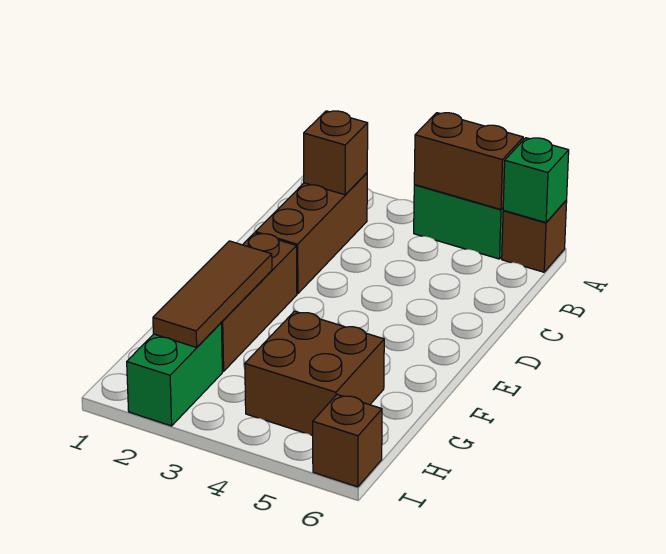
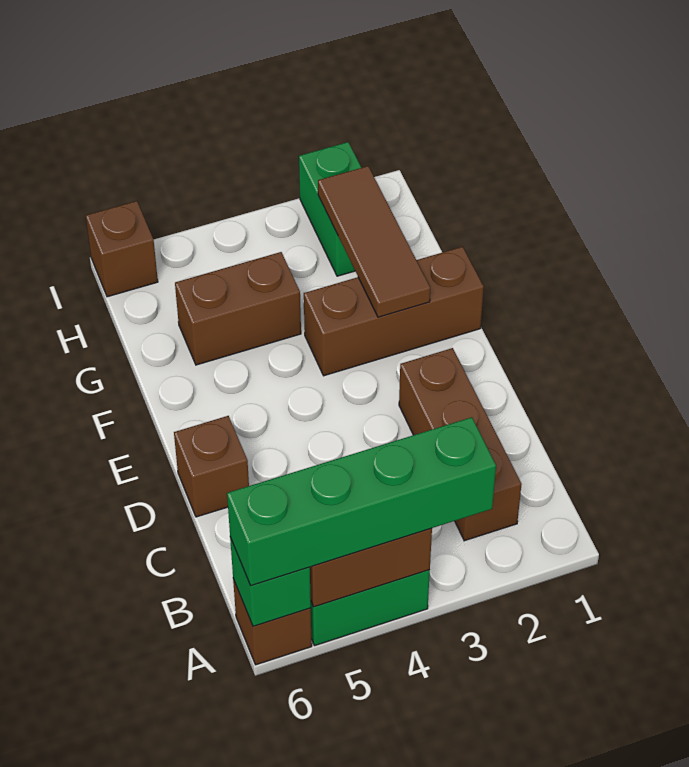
none -> green 1x4 brick [227,417,496,586]
brown 1x1 brick [304,111,368,195] -> brown 1x1 brick moved to [174,416,249,517]
brown 1x3 brick [221,233,297,371] -> brown 1x3 brick turned to [304,247,484,376]
brown 2x2 brick [245,311,384,436] -> brown 1x2 brick [175,252,301,365]

